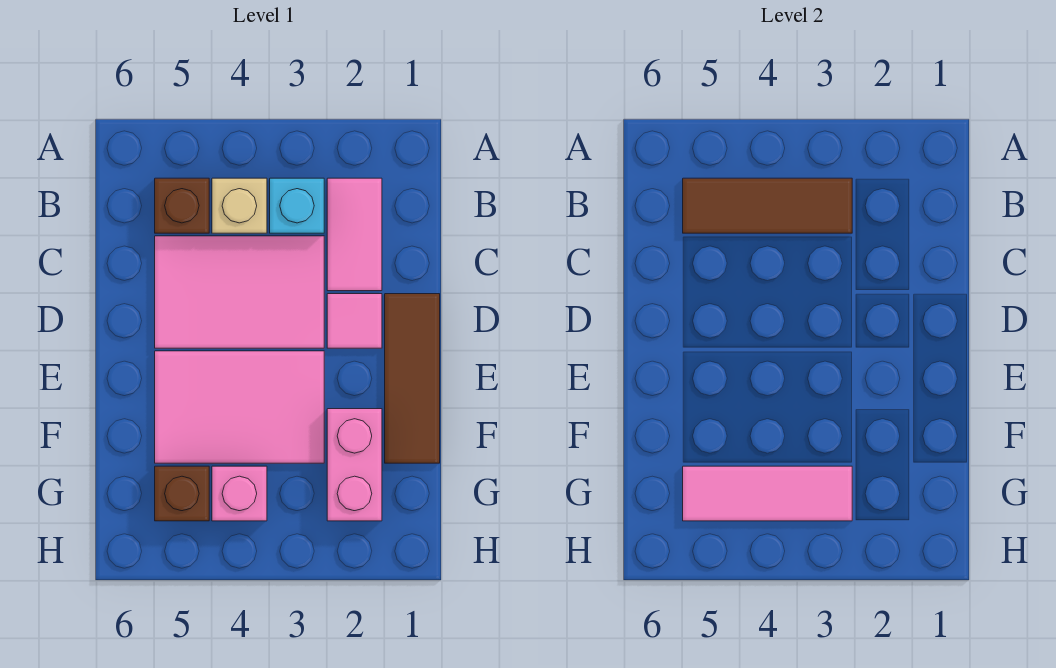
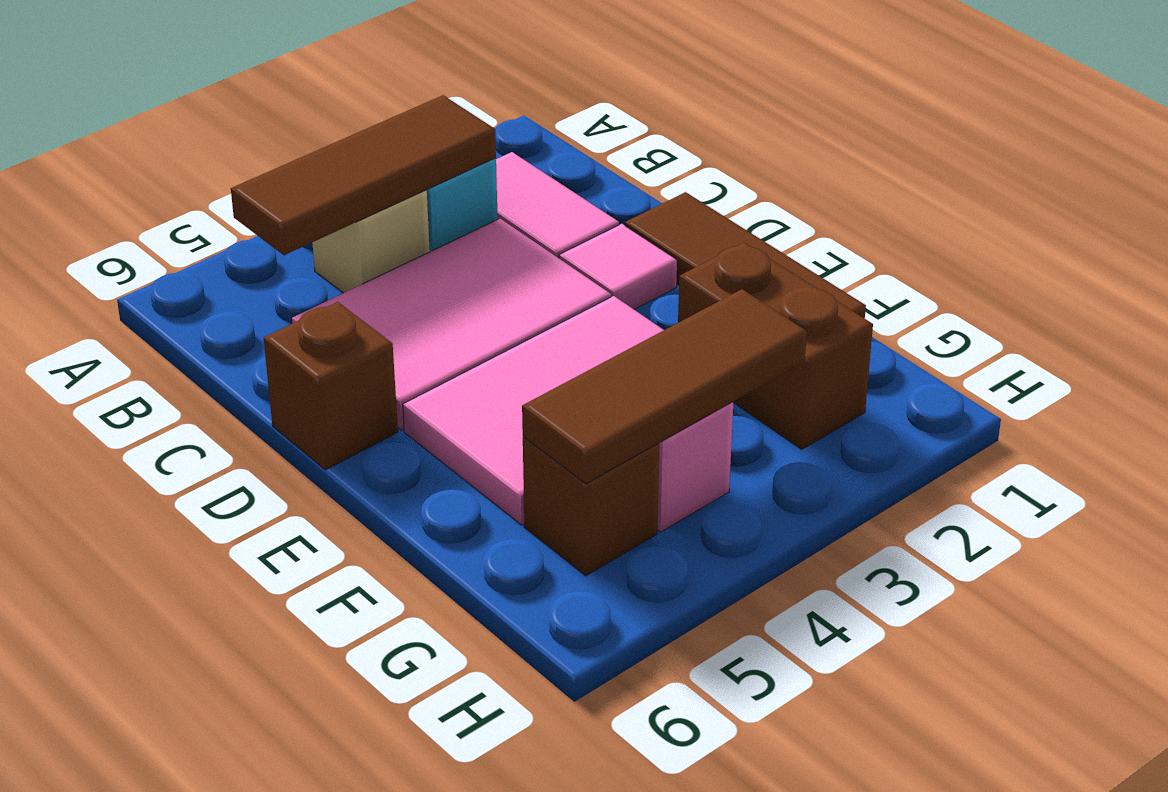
brown 1x1 brick [155,178,209,233] -> brown 1x1 brick moved to [264,302,398,470]
pink 1x2 brick [327,409,382,521] -> brown 1x2 brick [678,243,873,449]
pink 1x3 tile [683,466,852,521] -> brown 1x3 tile [522,289,807,484]

